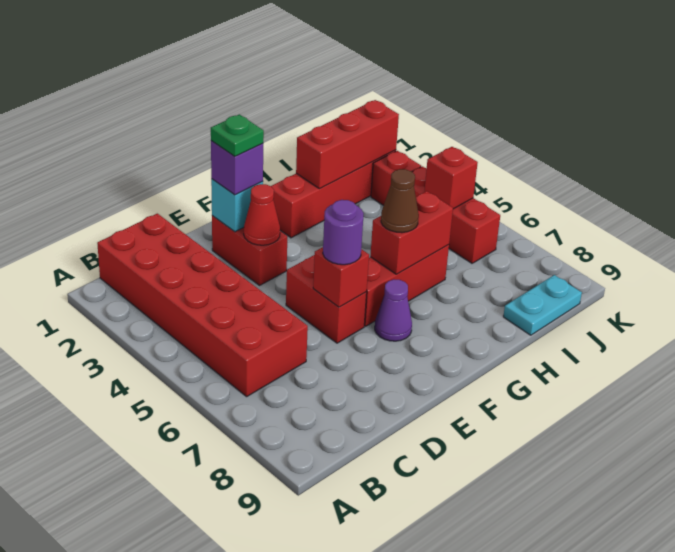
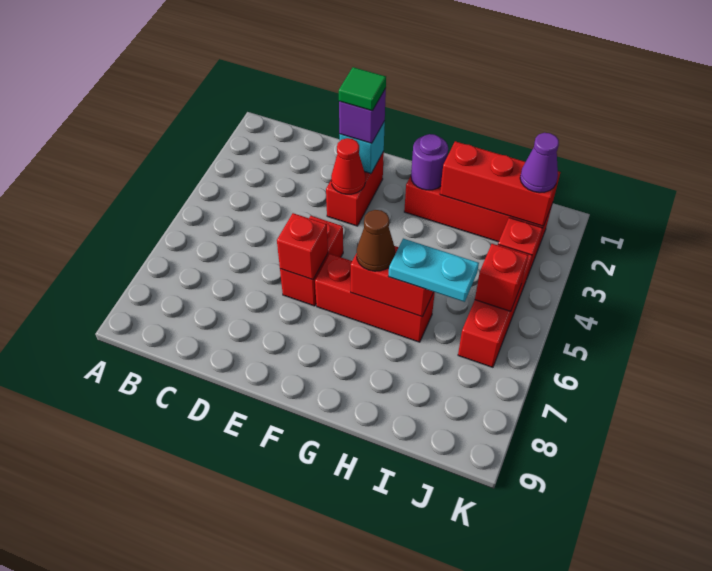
red 2x6 brick [97,214,308,397] -> none
green 1x1 plate [211,114,264,156] -> green 1x1 tile [339,67,386,111]
purple 1x1 round brick [323,200,364,265] -> purple 1x1 round brick moved to [411,134,448,190]
purple 1x1 cone [375,279,412,341] -> purple 1x1 cone moved to [520,133,559,193]
cyan 1x2 plate [503,275,582,335] -> cyan 1x2 plate moved to [389,239,479,302]

